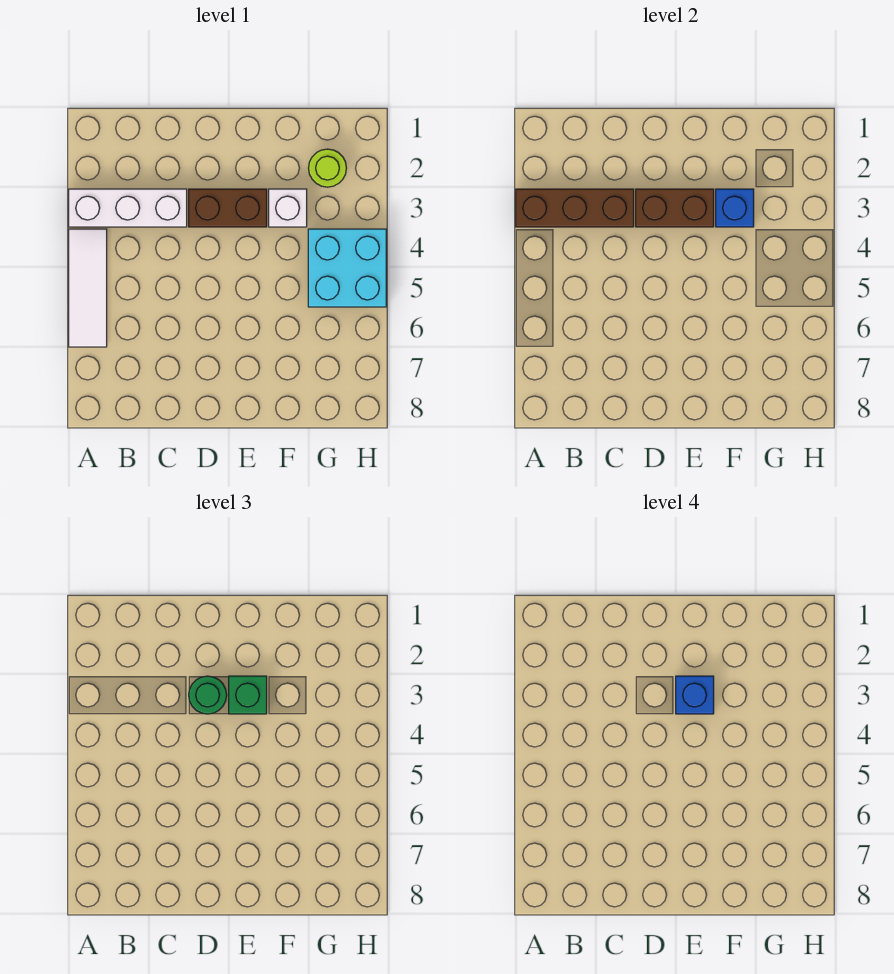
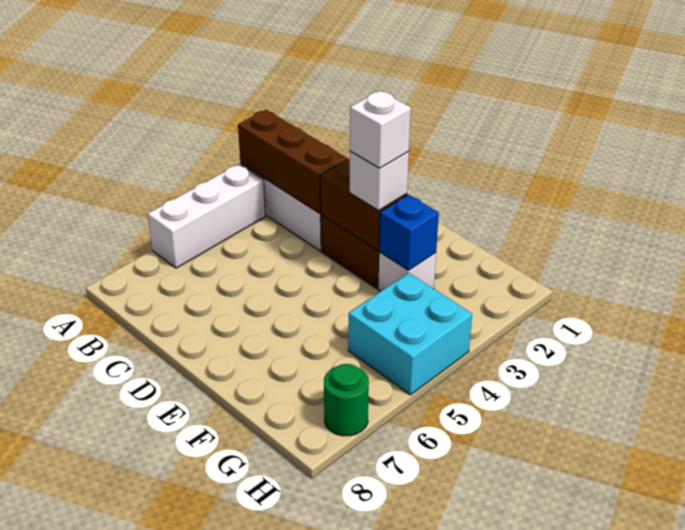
white 1x3 tile [69,229,107,347] -> white 1x3 brick [148,164,265,268]
green 1x1 round brick [189,676,227,714] -> green 1x1 round brick moved to [324,364,369,436]
green 1x1 brick [229,676,267,714] -> white 1x1 brick [350,151,409,211]
blue 1x1 brick [676,676,714,714] -> white 1x1 brick [350,91,411,168]
lime 1x1 round brick [309,149,346,187] -> none

